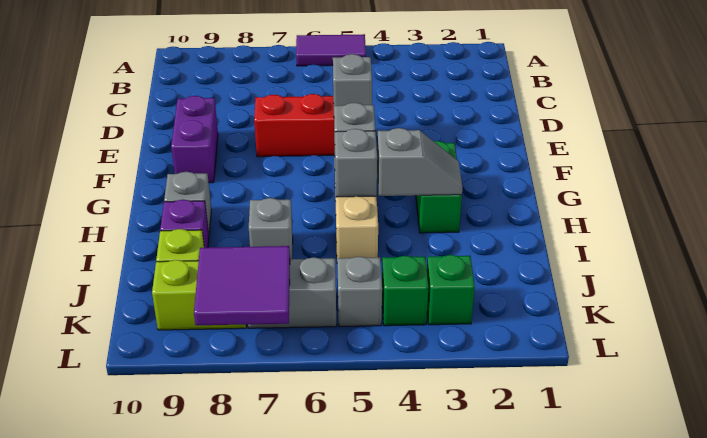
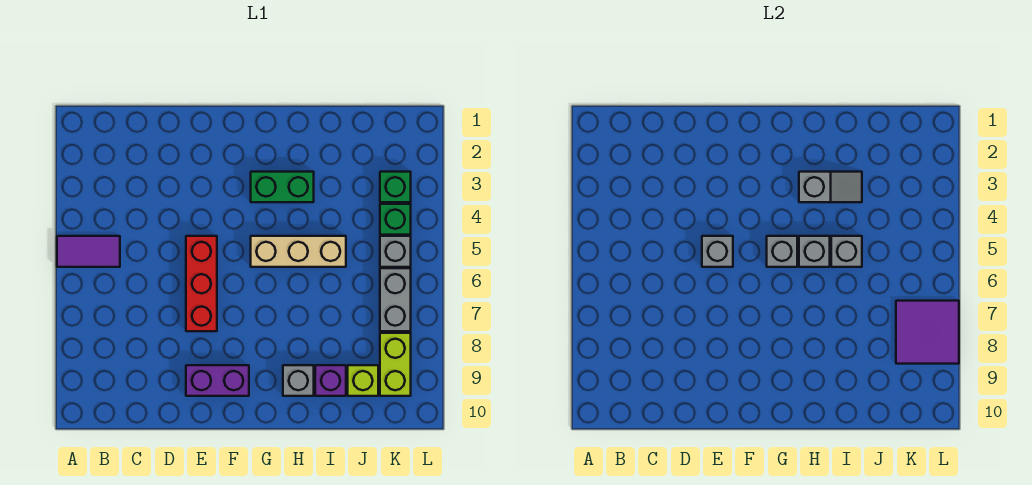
purple 1x2 tile [296,34,366,66] -> purple 1x2 tile turned to [57,236,120,267]
grey 1x2 slope [377,128,462,196] -> grey 1x2 slope turned to [799,172,862,202]
grey 1x1 brick [249,198,293,259] -> grey 1x1 brick moved to [831,236,862,267]

